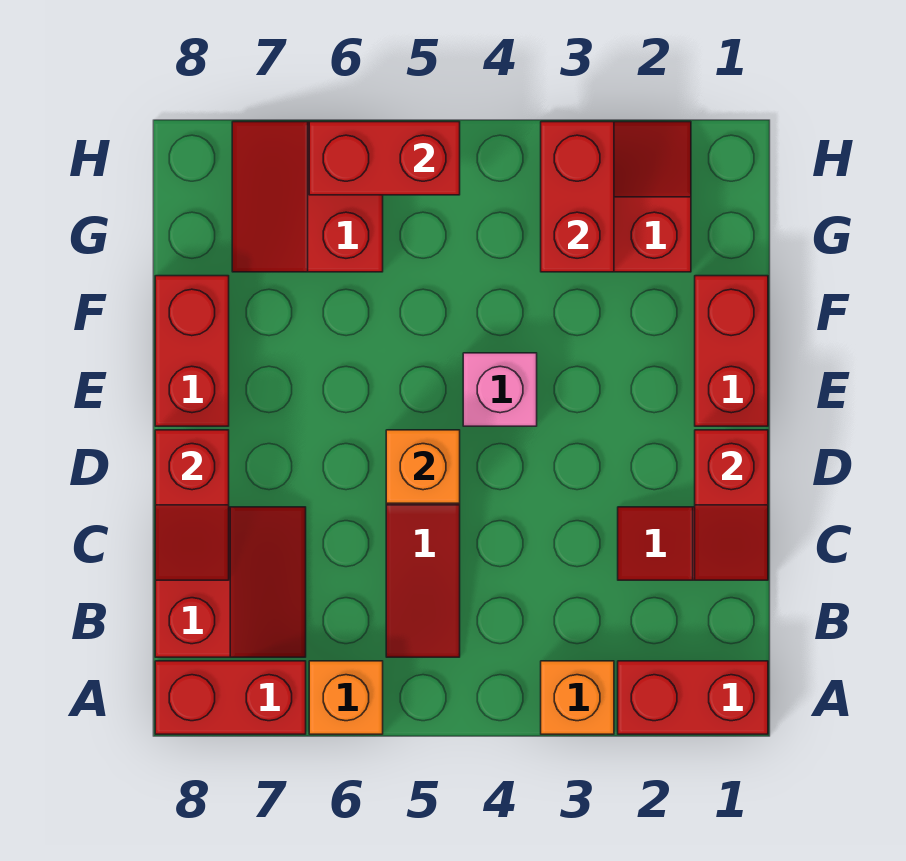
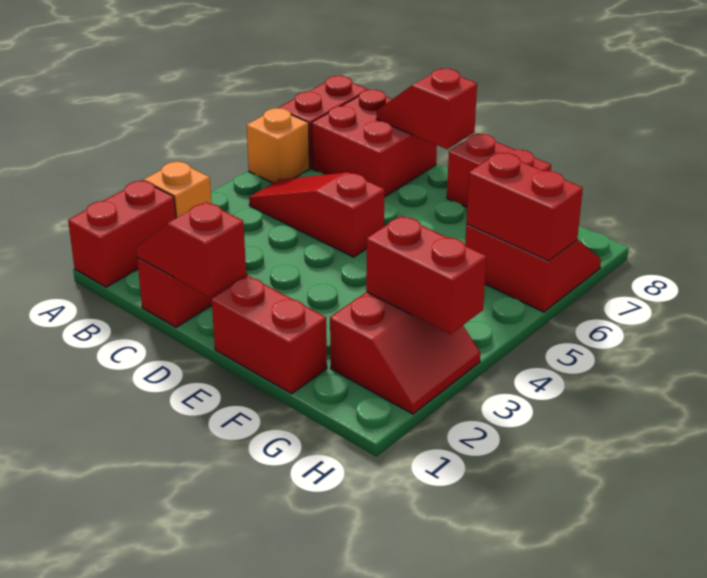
red 2x2 slope [155,507,306,657] -> red 2x2 brick [312,90,437,197]
orange 1x1 brick [386,430,460,503] -> none
pink 1x1 brick [463,353,537,426] -> none
red 1x2 brick [309,122,460,195] -> red 1x2 brick turned to [466,153,583,261]

